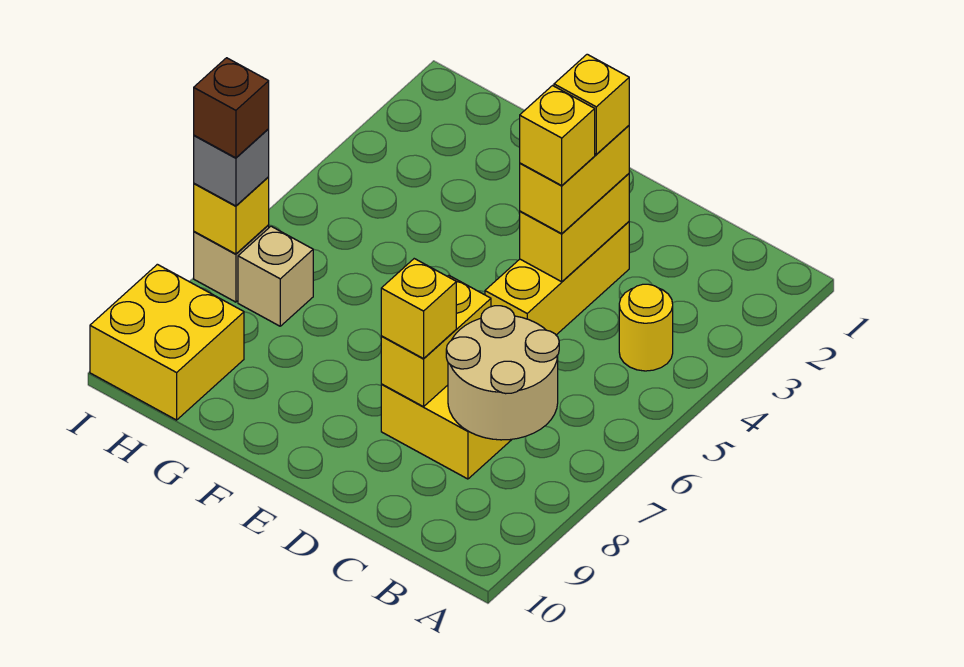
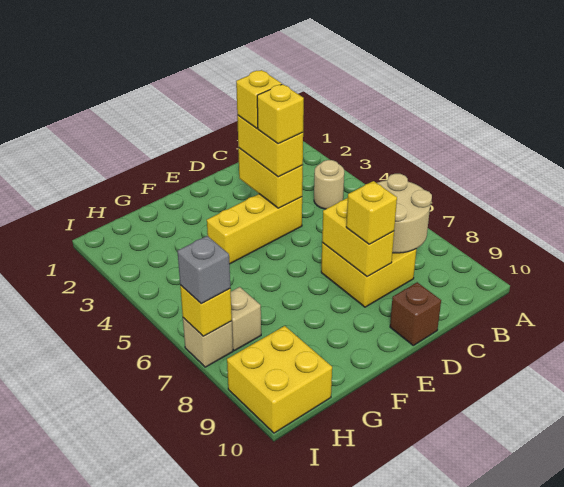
yellow 1x1 round brick [619,284,673,371] -> tan 1x1 round brick [314,160,344,209]
yellow 1x3 brick [485,222,629,335] -> yellow 1x3 brick turned to [207,194,302,264]
brown 1x1 brick [194,58,269,158] -> brown 1x1 brick moved to [390,282,441,345]

